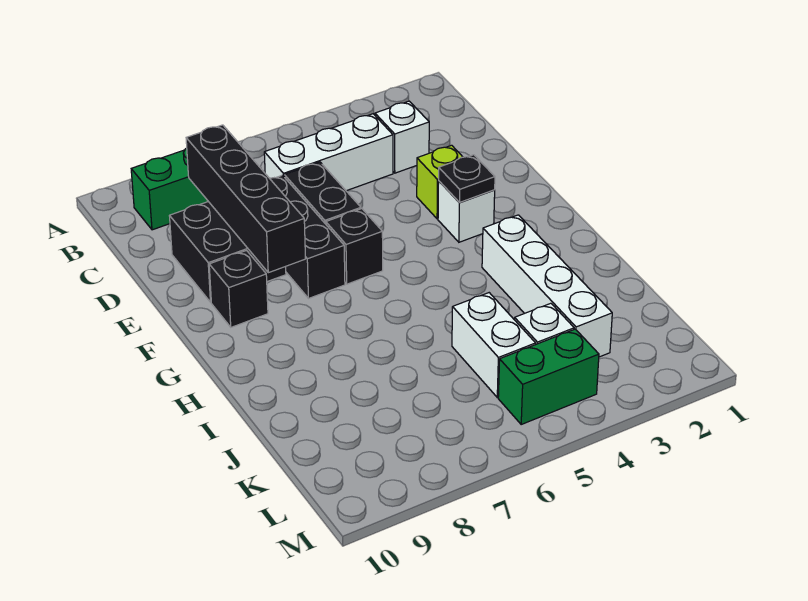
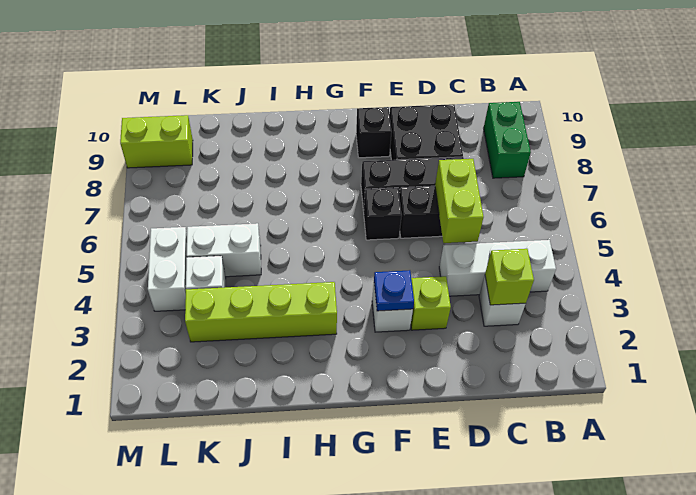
none -> lime 1x1 brick [485,248,534,305]
white 1x3 brick [264,114,393,191] -> white 1x3 brick turned to [439,240,556,296]
black 1x4 brick [186,125,305,273] -> none
none -> lime 1x2 brick [435,159,484,243]
black 1x1 plate [439,155,495,202] -> blue 1x1 plate [374,270,414,311]
white 1x4 brick [482,215,612,357] -> lime 1x4 brick [185,282,337,342]
green 1x2 brick [498,329,599,424] -> white 1x2 brick [148,227,187,311]
none -> lime 1x2 brick [120,115,193,168]

